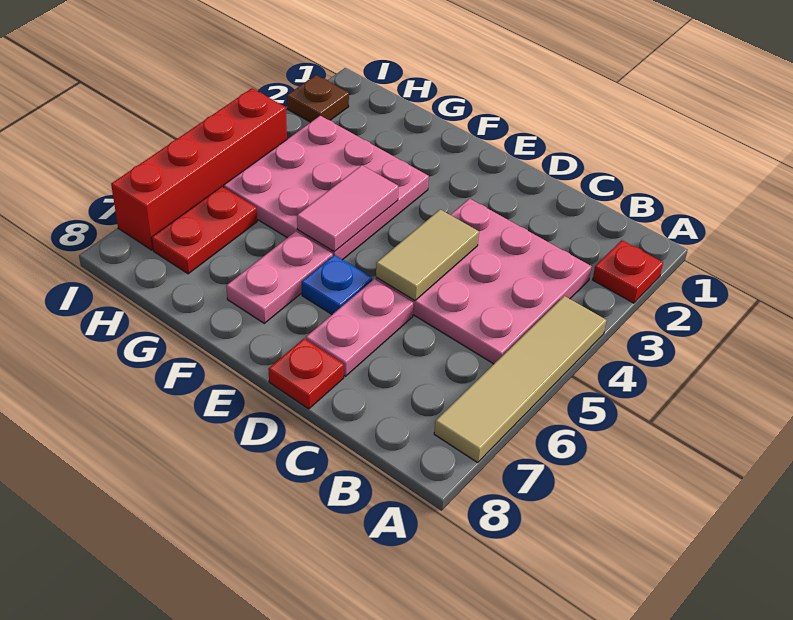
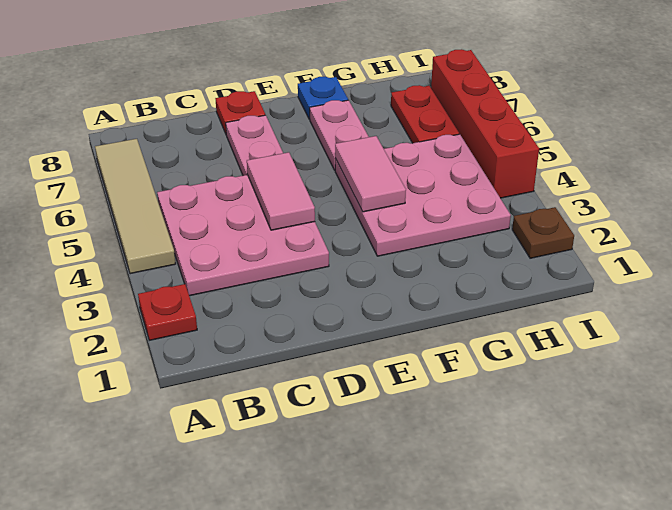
tan 1x2 tile [376,210,479,300] -> pink 1x2 tile [247,152,315,230]
blue 1x1 plate [301,255,372,314] -> blue 1x1 plate moved to [298,77,348,119]

